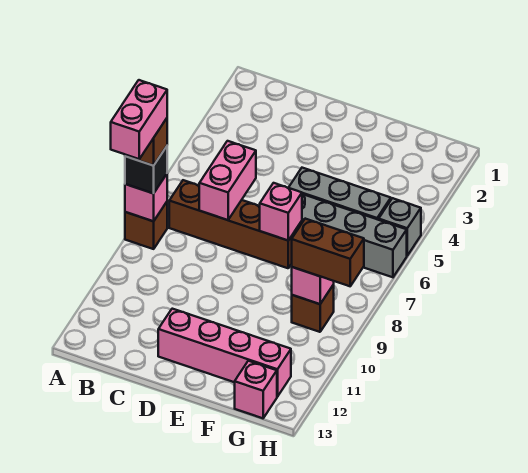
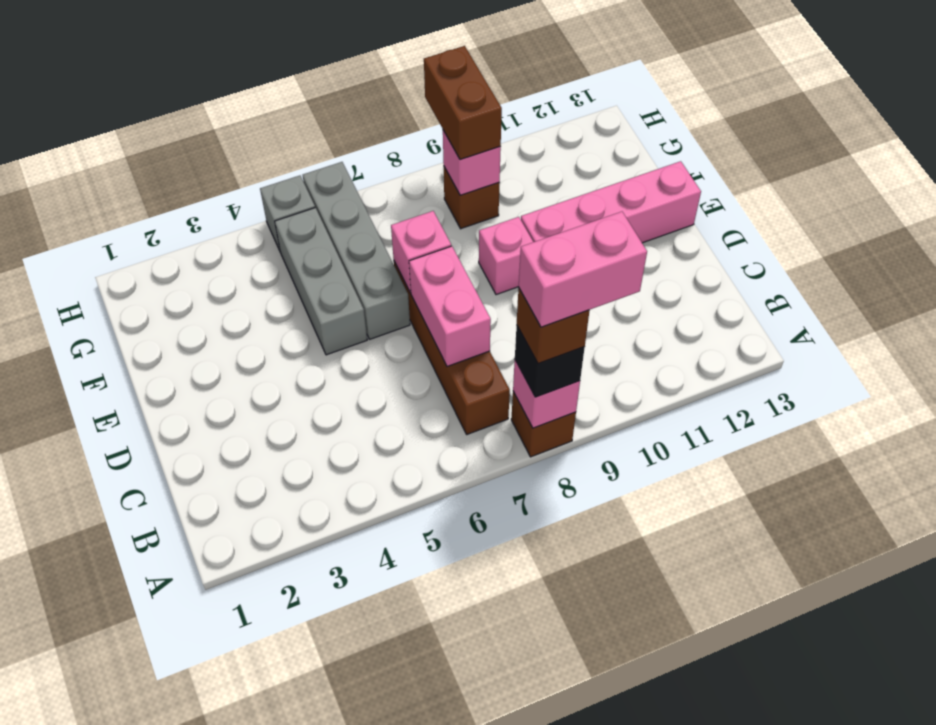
pink 1x2 brick [199,141,256,220] -> pink 1x2 brick turned to [409,246,491,366]
pink 1x4 brick [158,309,291,397] -> pink 1x4 brick turned to [521,161,701,243]
pink 1x1 brick [235,361,277,418] -> pink 1x1 brick moved to [479,217,533,295]

